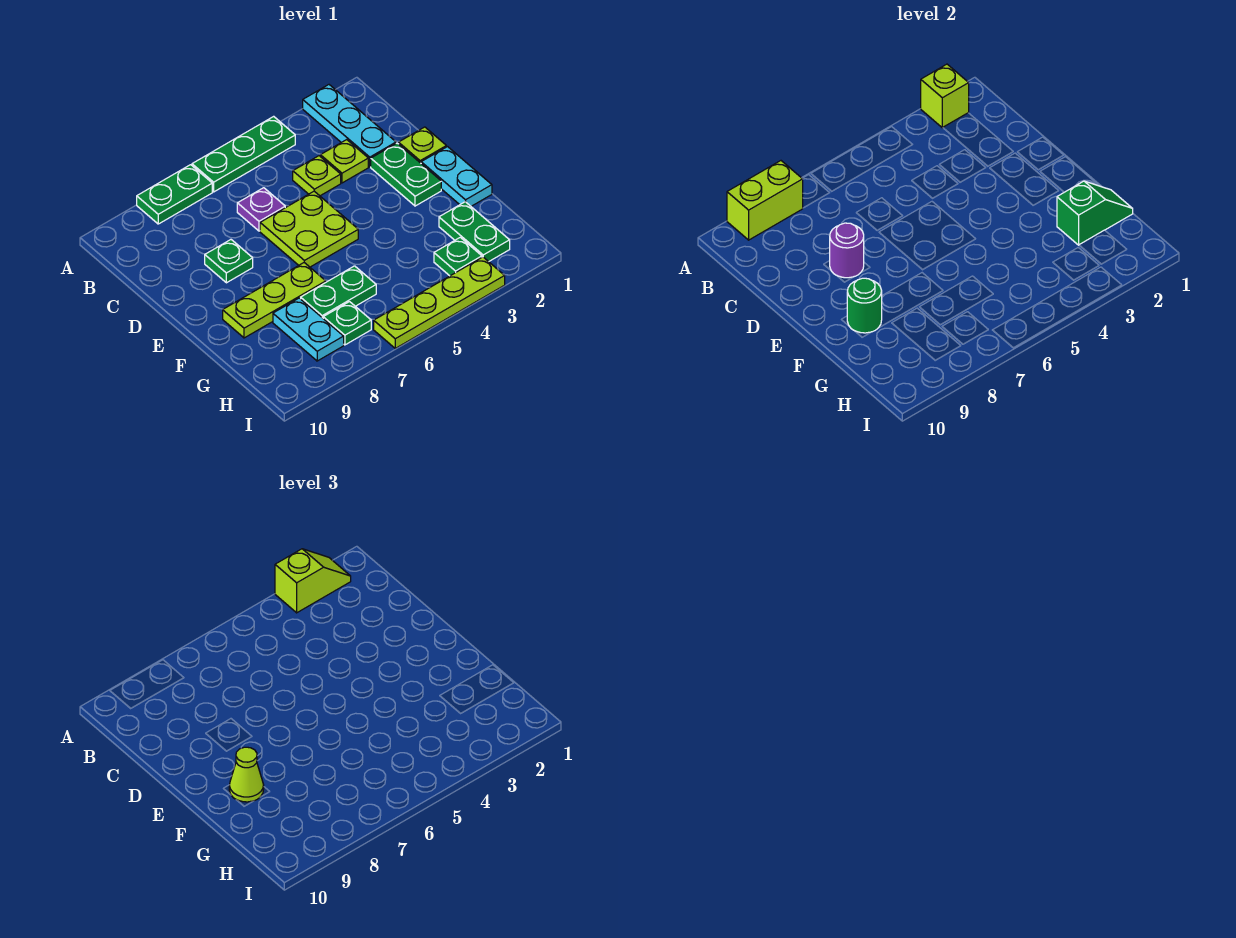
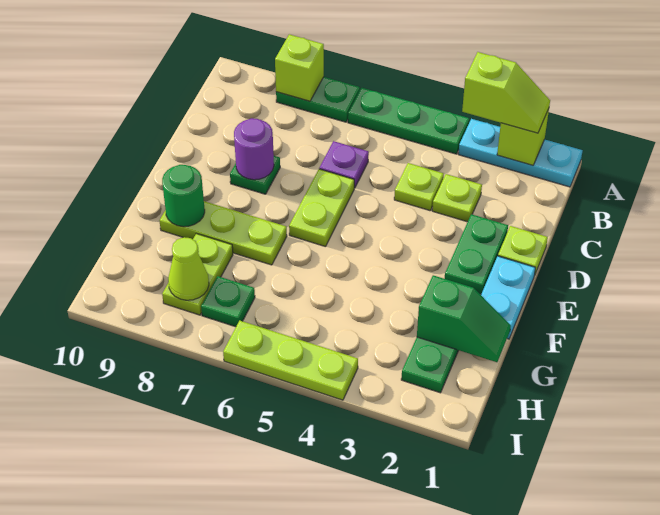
cyan 1x3 plate [303,85,396,167] -> cyan 1x3 plate turned to [458,119,583,187]
lime 1x2 brick [727,161,803,240] -> lime 1x1 brick [275,34,324,101]
lime 2x2 plate [260,191,358,267] -> lime 1x2 plate [289,169,354,247]
lime 1x1 cone [229,747,264,802] -> lime 1x1 cone moved to [168,237,209,300]
green 1x2 plate [301,266,376,318] -> none
cyan 1x2 plate [273,298,344,361] -> lime 1x2 plate [162,234,233,315]
green 1x1 plate [434,237,482,276] -> none
lime 1x4 plate [374,257,505,348] -> lime 1x3 plate [223,321,358,400]

